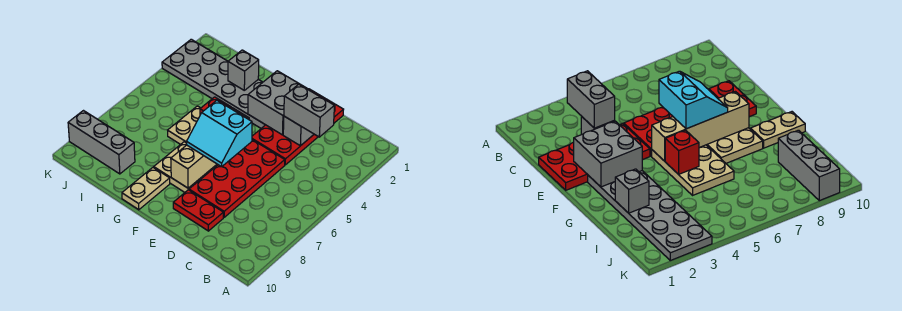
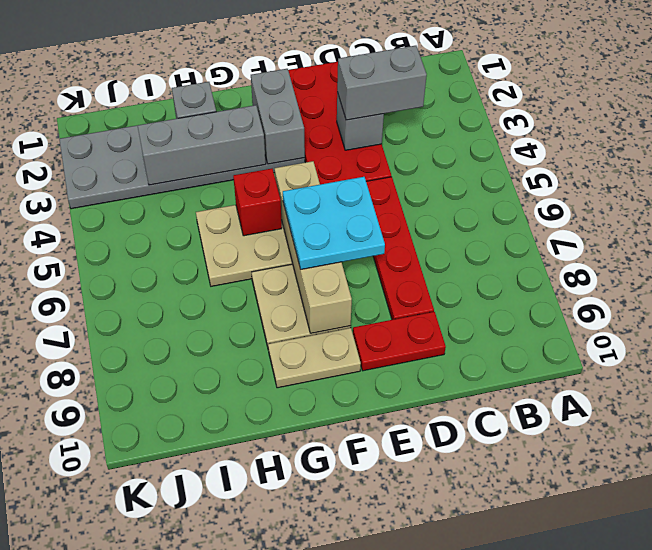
red 2x4 plate [189,140,285,217] -> red 1x4 plate [366,177,434,320]
grey 2x2 brick [248,71,312,135] -> grey 1x2 brick [251,69,305,164]
cyan 2x2 slope [187,100,252,167] -> cyan 2x2 plate [283,177,385,269]
tan 1x2 plate [122,167,170,210] -> tan 1x2 plate turned to [268,328,361,388]
grey 1x3 brick [68,111,135,174] -> grey 1x3 brick moved to [137,105,266,185]

